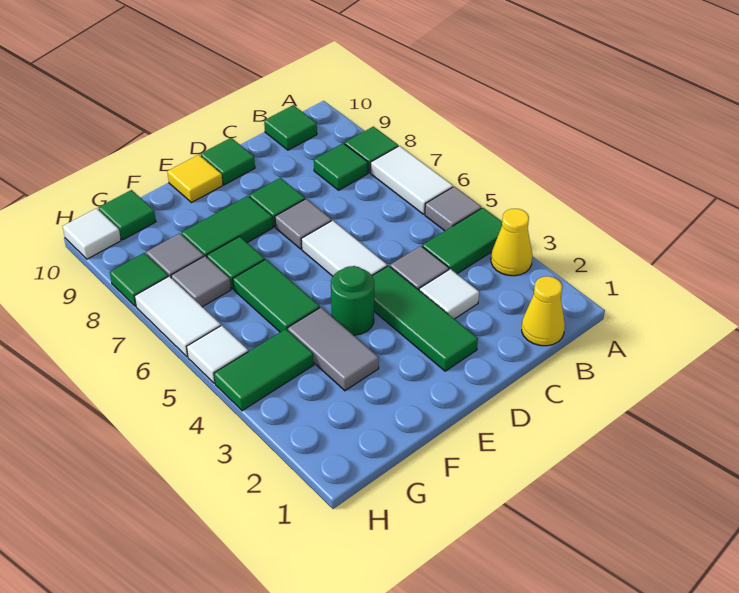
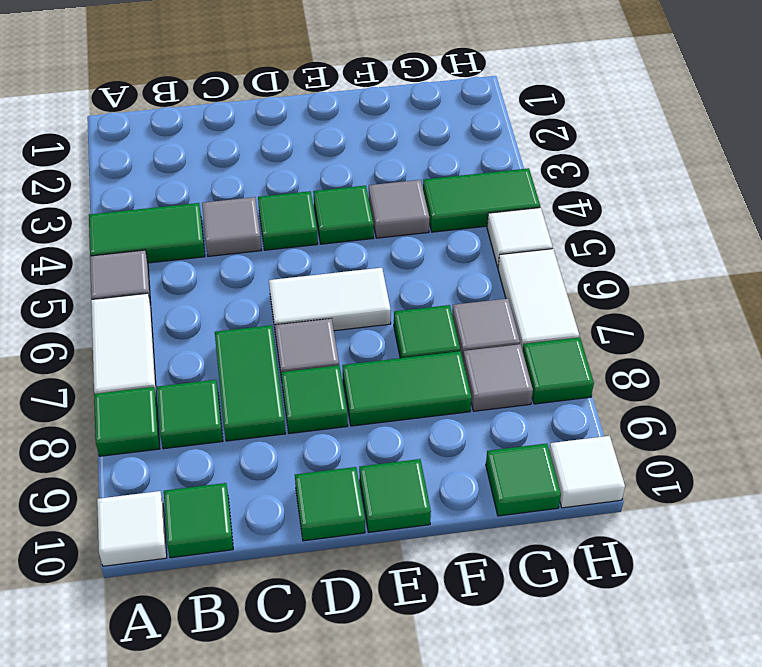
yellow 1x1 cone [491,209,532,276] -> none
yellow 1x1 cone [522,276,565,346] -> none
white 1x1 tile [419,269,479,319] -> white 1x1 tile moved to [97,491,167,566]
green 1x3 tile [372,266,478,371] -> green 1x1 tile [258,191,318,250]
white 1x2 tile [301,220,387,276] -> white 1x2 tile turned to [269,268,391,331]
green 1x1 round brick [331,266,374,335] -> green 1x1 tile [313,186,374,244]
yellow 1x1 tile [167,155,223,203] -> green 1x1 tile [359,459,431,532]
grey 1x2 tile [288,307,379,391] -> grey 1x1 tile [369,180,429,238]
green 1x2 tile [233,259,320,332] -> green 1x2 tile moved to [215,325,286,441]

